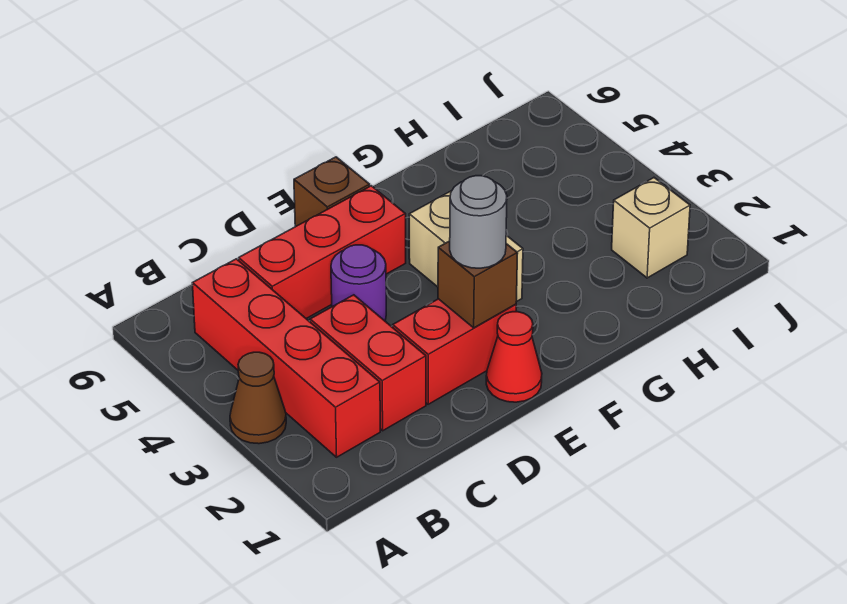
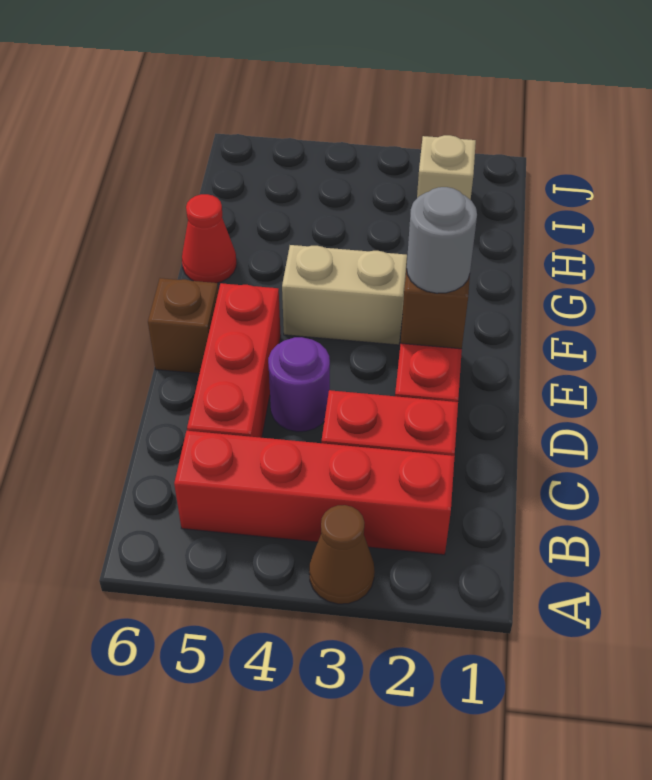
red 1x1 cone [486,312,542,402] -> red 1x1 cone moved to [182,194,236,283]

